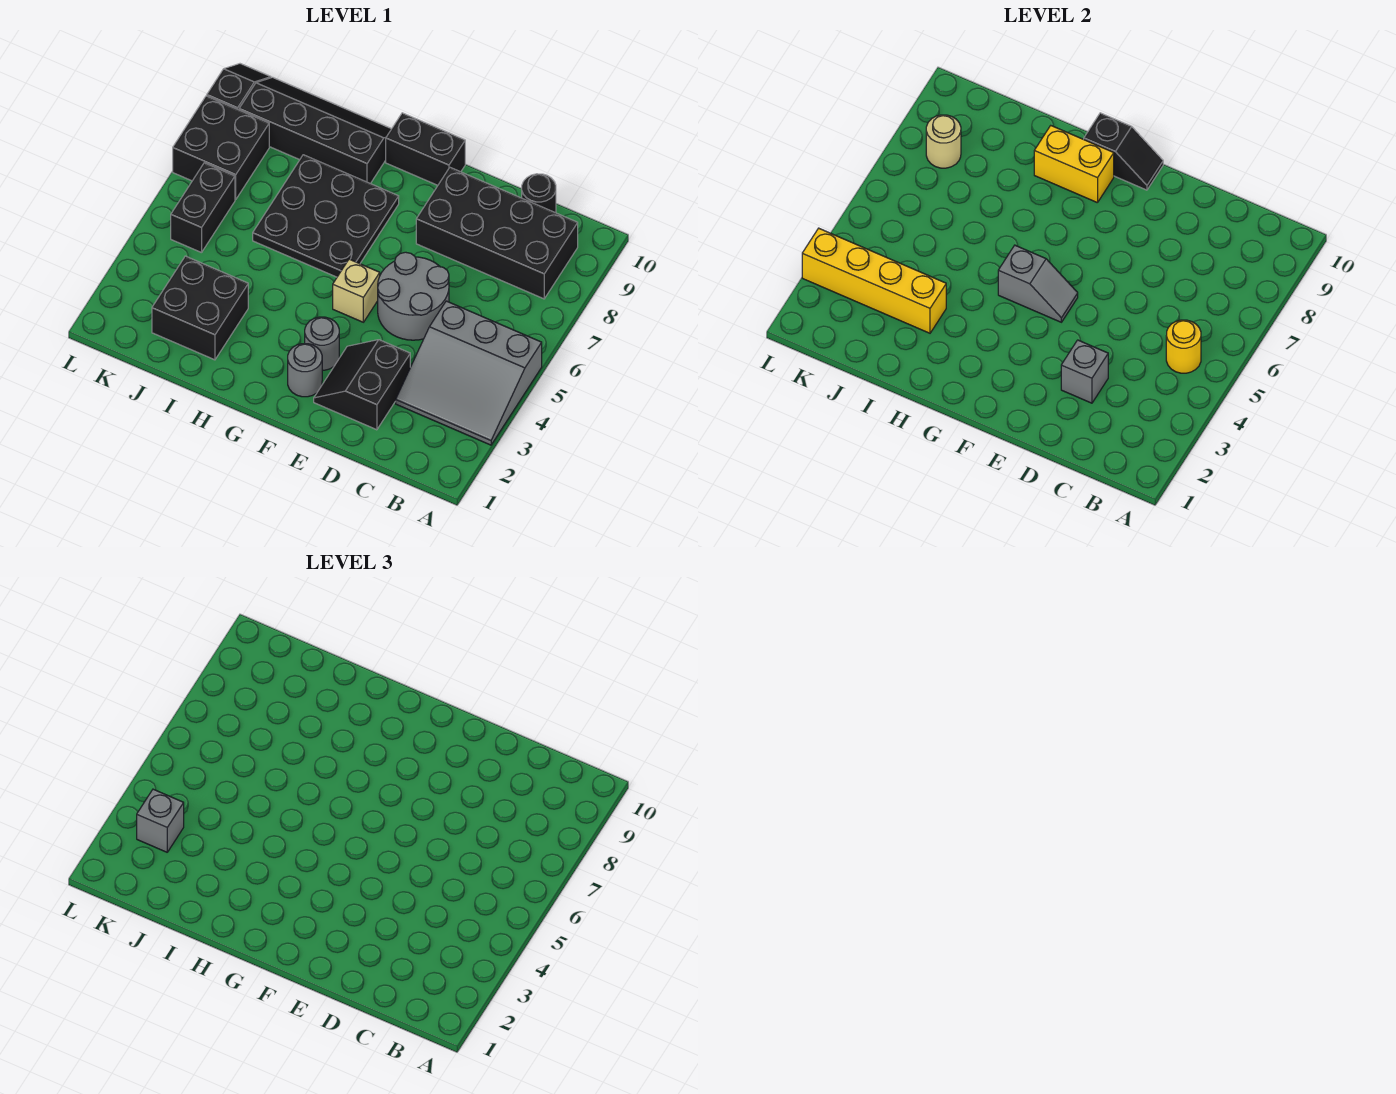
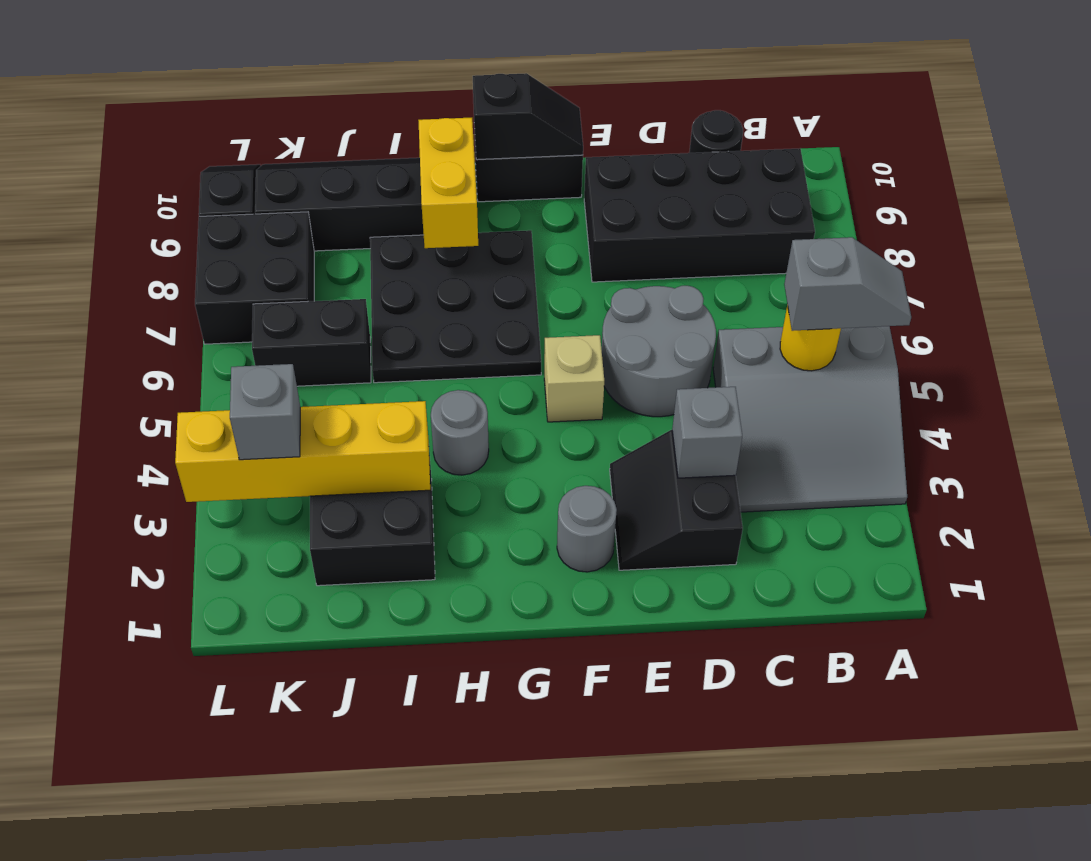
grey 1x1 round brick [305,317,339,370] -> grey 1x1 round brick moved to [431,390,489,475]
grey 1x2 slope [998,245,1078,322] -> grey 1x2 slope moved to [784,237,911,331]
yellow 1x2 brick [1034,126,1114,203] -> yellow 1x2 brick turned to [418,118,478,248]
black 1x2 brick [171,163,235,253] -> black 1x2 brick turned to [252,299,371,386]
tan 1x1 round brick [926,115,961,168] -> none

